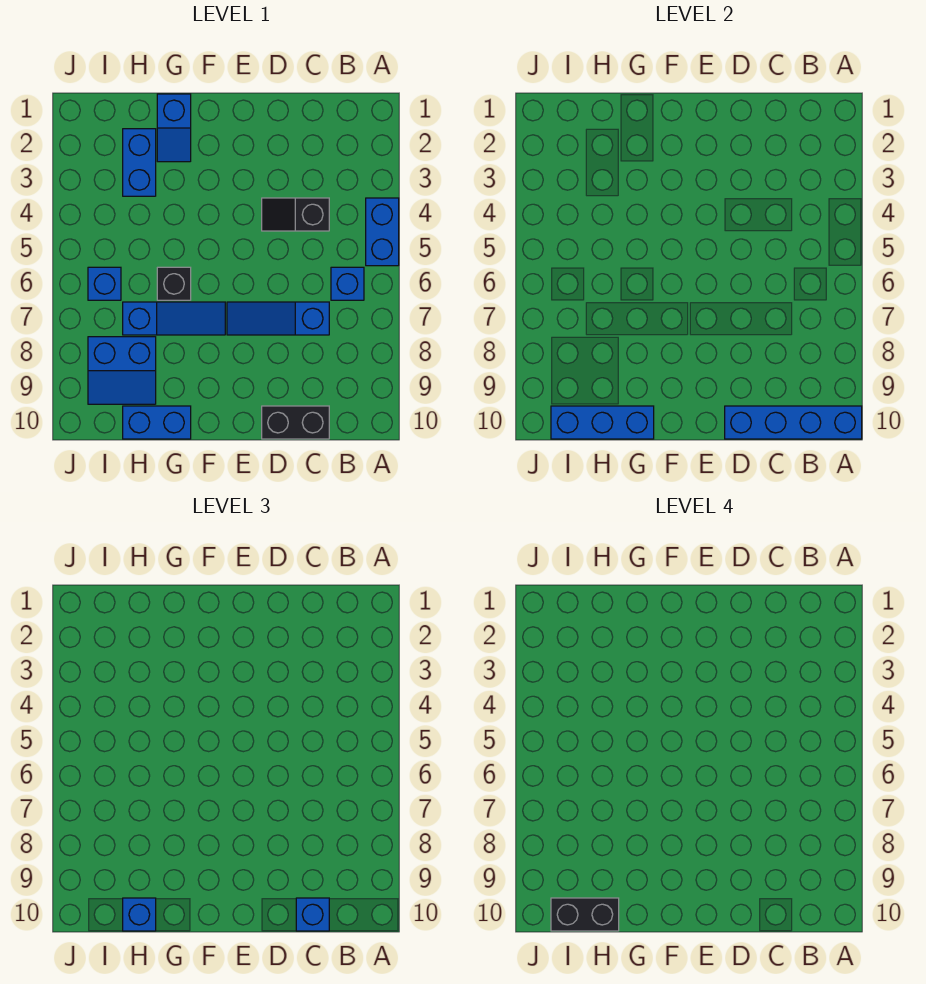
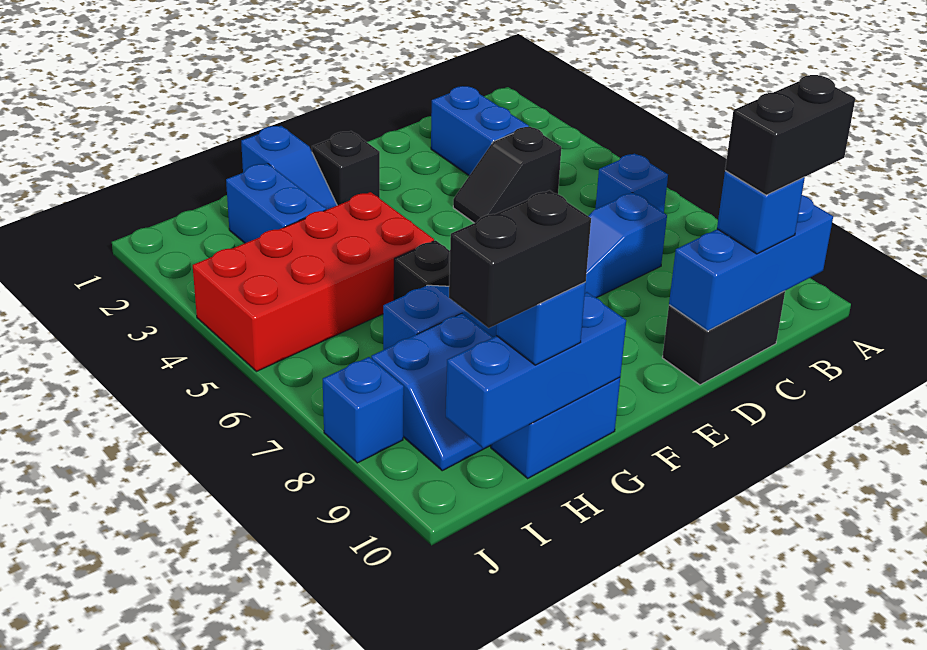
blue 1x2 brick [366,198,399,266] -> blue 1x2 brick moved to [431,86,529,176]
blue 1x4 brick [725,406,862,439] -> blue 1x3 brick [669,195,833,331]
none -> black 1x2 brick [725,75,855,195]
none -> black 1x1 brick [312,131,380,205]
none -> red 2x4 brick [193,192,434,371]
blue 1x1 brick [88,267,121,300] -> blue 1x1 brick moved to [323,357,404,463]

